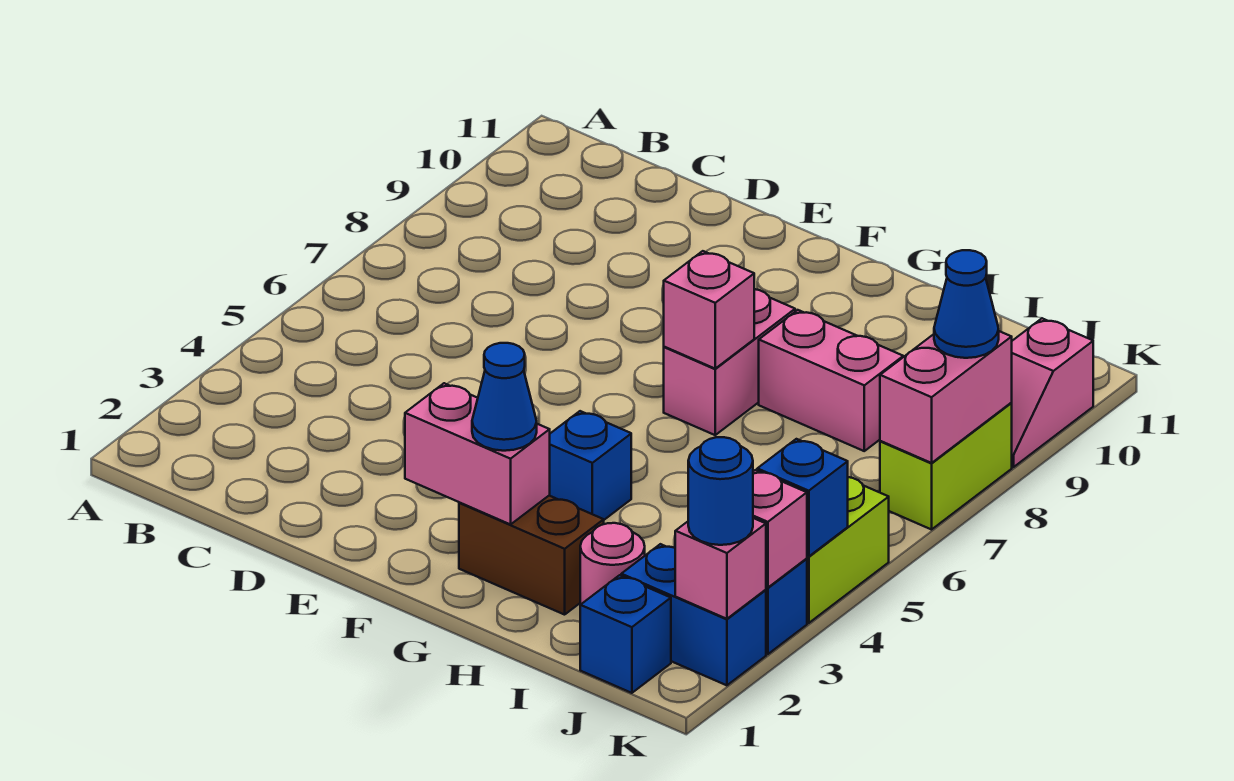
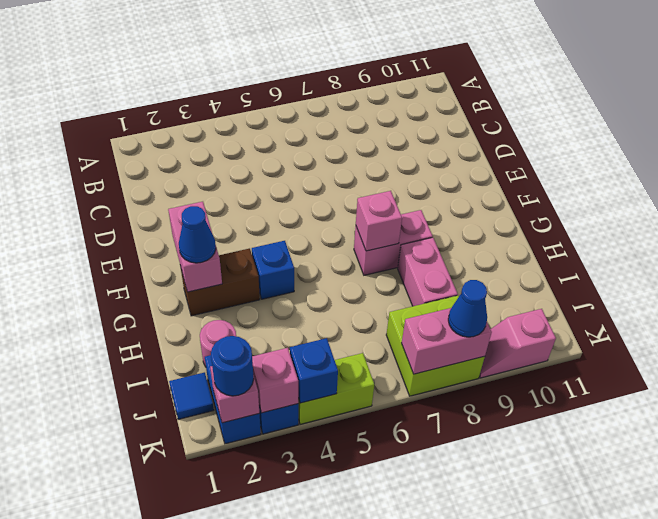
brown 1x2 brick [459,496,604,615] -> brown 1x2 brick turned to [180,248,260,316]
blue 1x1 brick [580,575,671,693] -> blue 1x1 tile [169,372,214,419]
lime 1x2 brick [880,403,1012,530] -> lime 2x2 brick [386,295,485,396]

